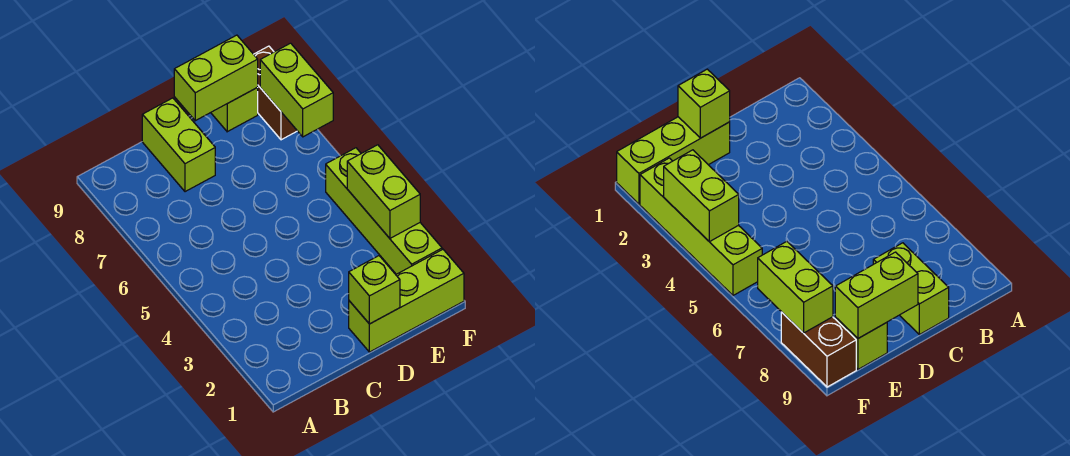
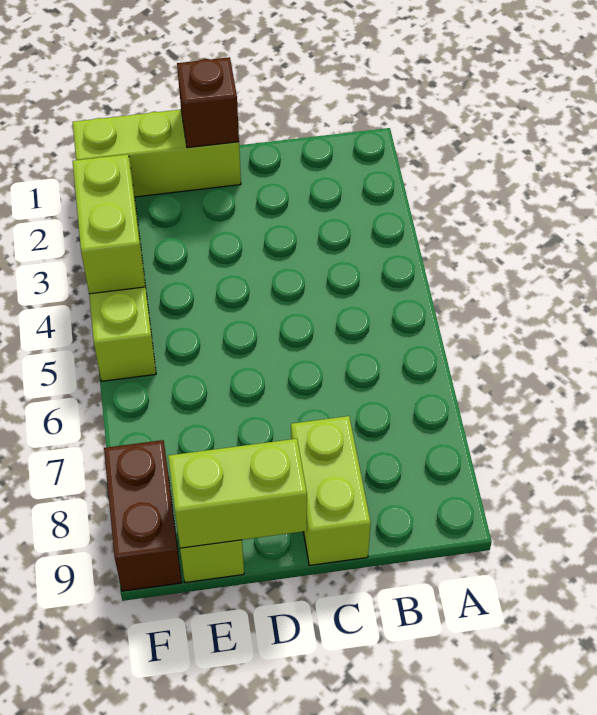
lime 1x1 brick [349,256,400,324] -> brown 1x1 brick [177,57,239,148]
lime 1x2 brick [260,43,333,137] -> none

